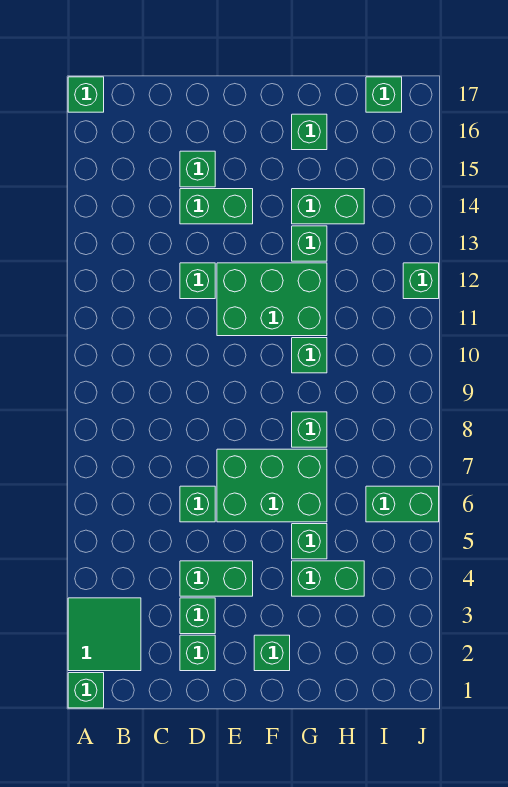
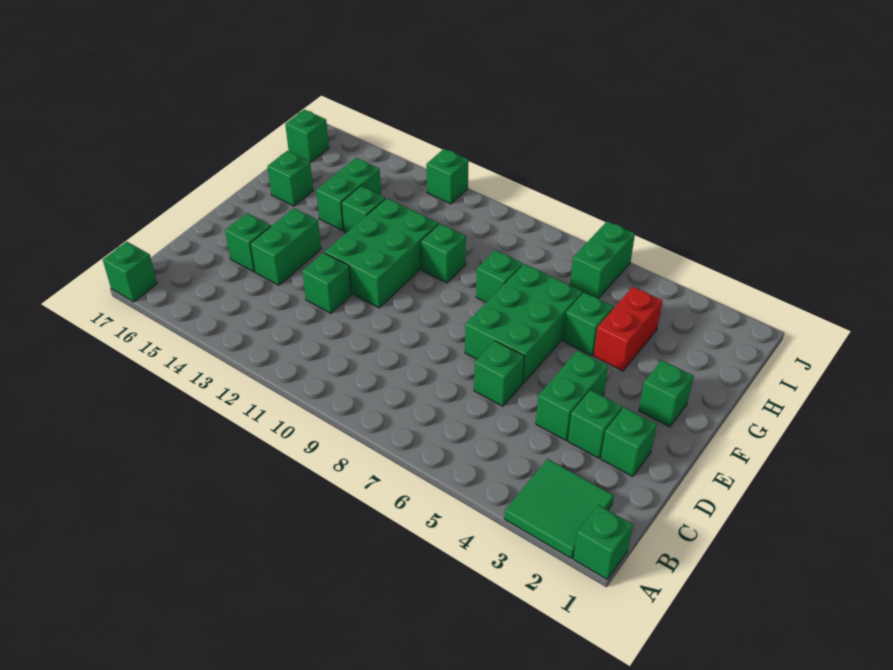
green 1x2 brick [292,561,364,596] -> red 1x2 brick [594,287,663,371]

